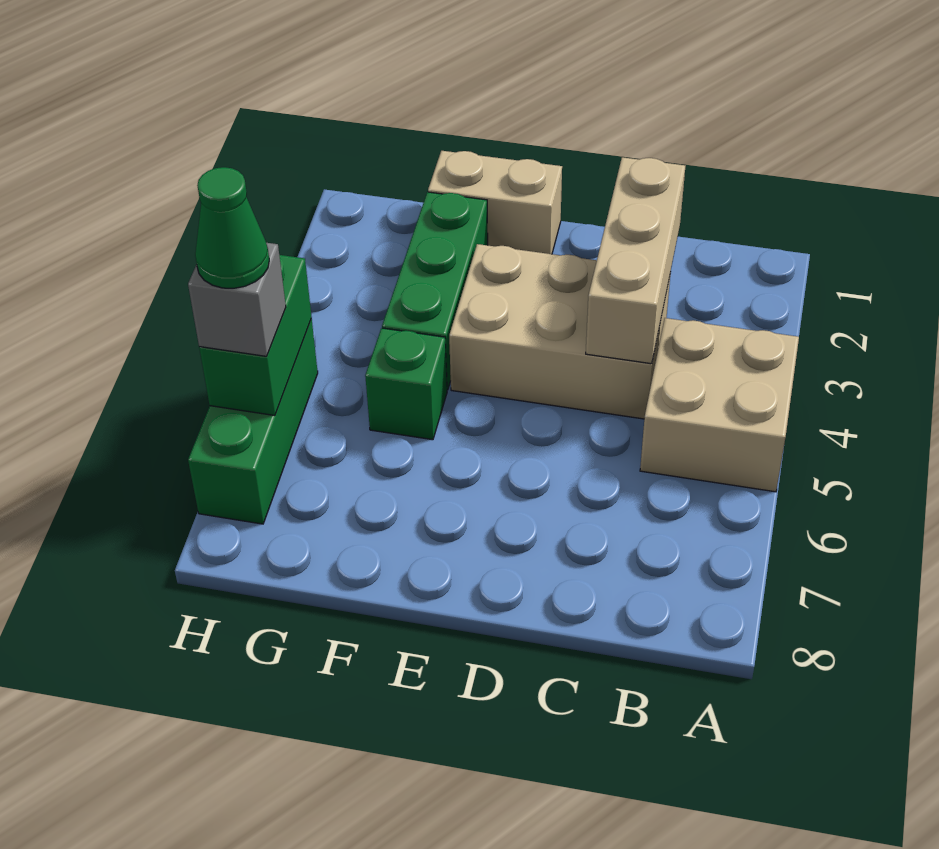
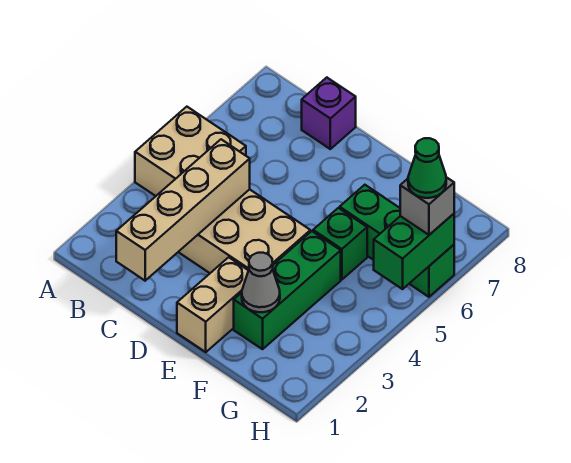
tan 1x3 brick [586,157,685,364] -> tan 1x4 brick [116,139,250,281]
none -> purple 1x1 brick [302,78,356,149]
tan 1x2 brick [428,151,562,254] -> tan 1x2 brick turned to [177,257,248,352]
none -> grey 1x1 cone [242,253,280,312]
green 1x3 brick [188,319,318,524] -> green 1x3 brick turned to [340,185,454,297]

